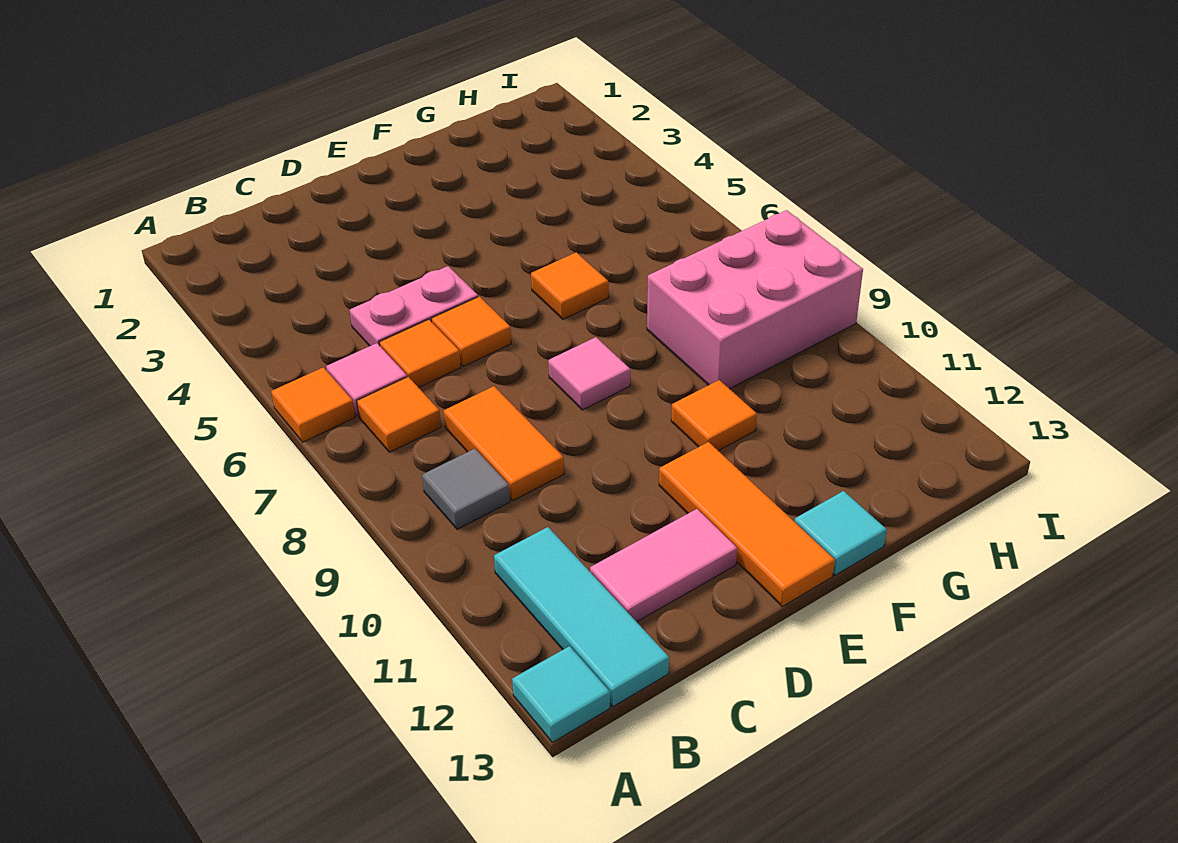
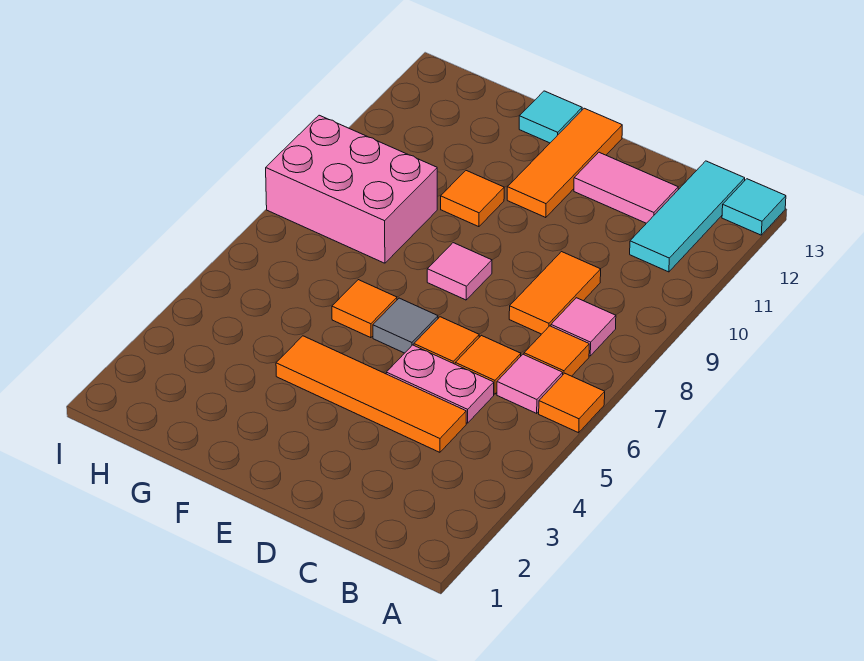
none -> pink 1x1 tile [551,298,616,356]
grey 1x1 tile [422,449,510,529] -> grey 1x1 tile moved to [373,298,438,353]
none -> orange 1x4 tile [276,336,466,452]

